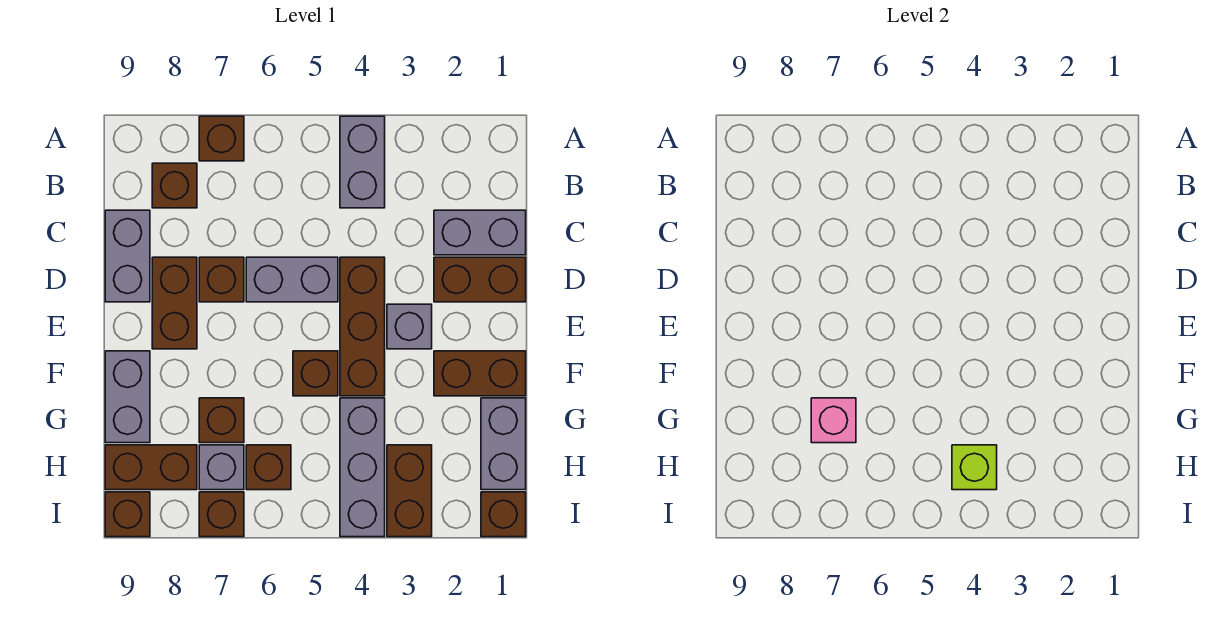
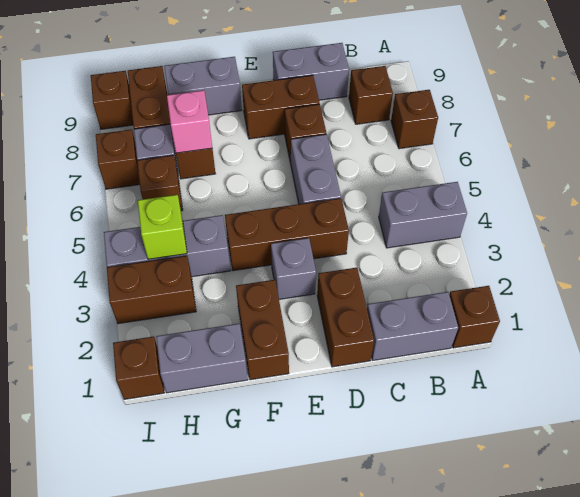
grey 1x2 brick [434,210,526,255] -> grey 1x2 brick turned to [367,292,458,360]
brown 1x1 brick [293,351,338,396] -> brown 1x1 brick moved to [449,286,500,348]

